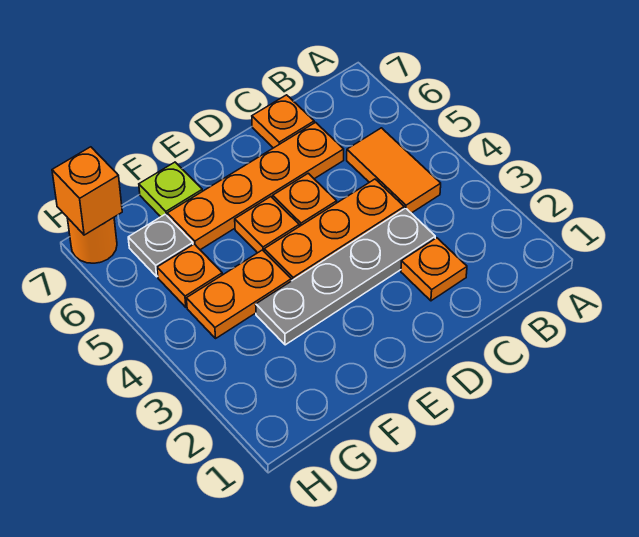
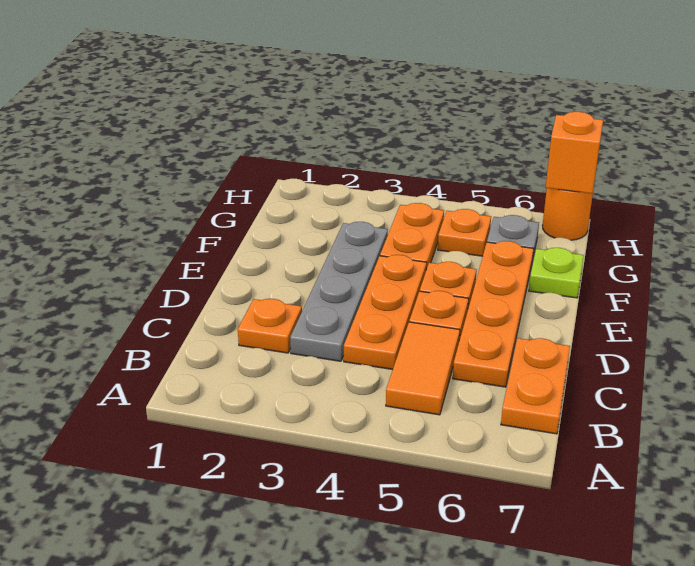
orange 1x2 tile [347,128,441,213] -> orange 1x2 tile turned to [386,322,460,415]
orange 1x1 plate [252,95,314,148] -> orange 1x2 plate [501,338,570,434]

